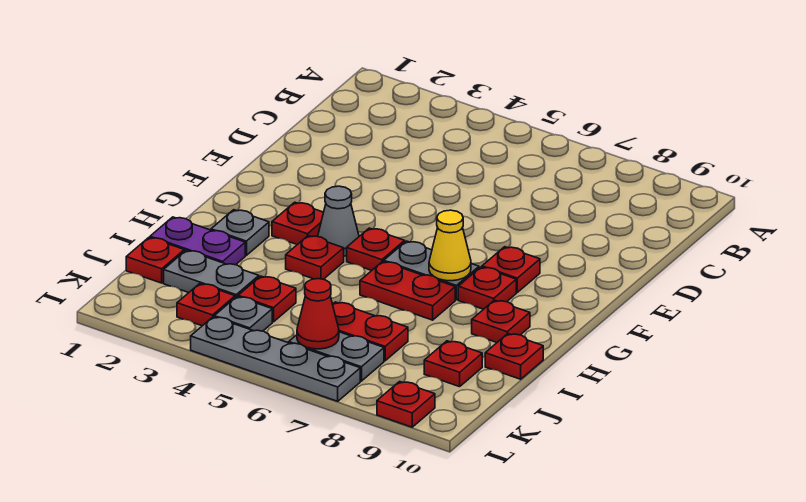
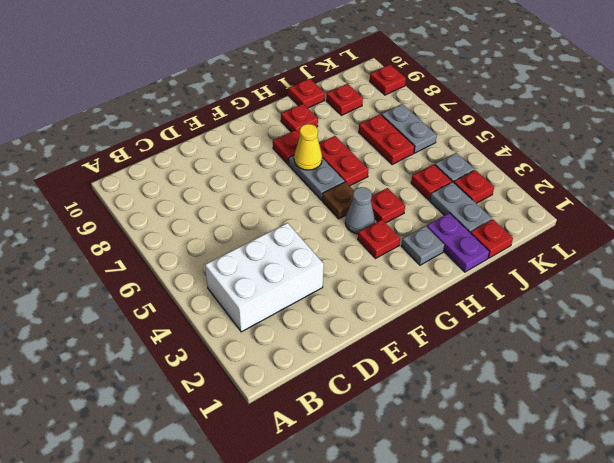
none -> white 2x3 brick [205,223,324,332]
red 1x1 plate [482,247,540,292] -> none
red 1x1 plate [347,228,405,270] -> brown 1x1 plate [322,182,354,219]
red 1x1 cone [297,279,339,349] -> none
grey 1x4 plate [191,317,360,401] -> none

